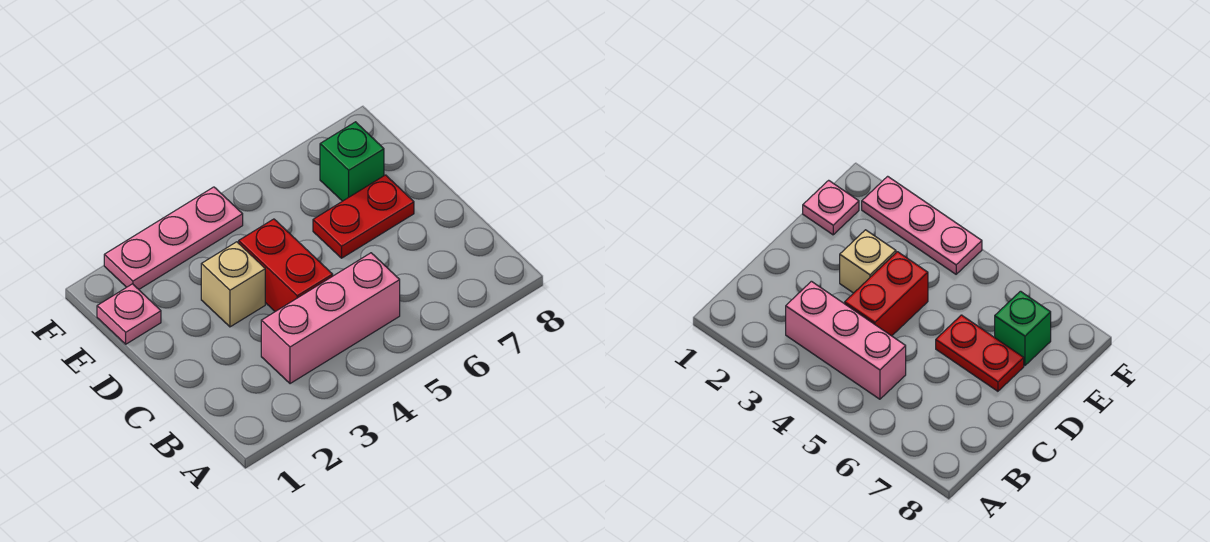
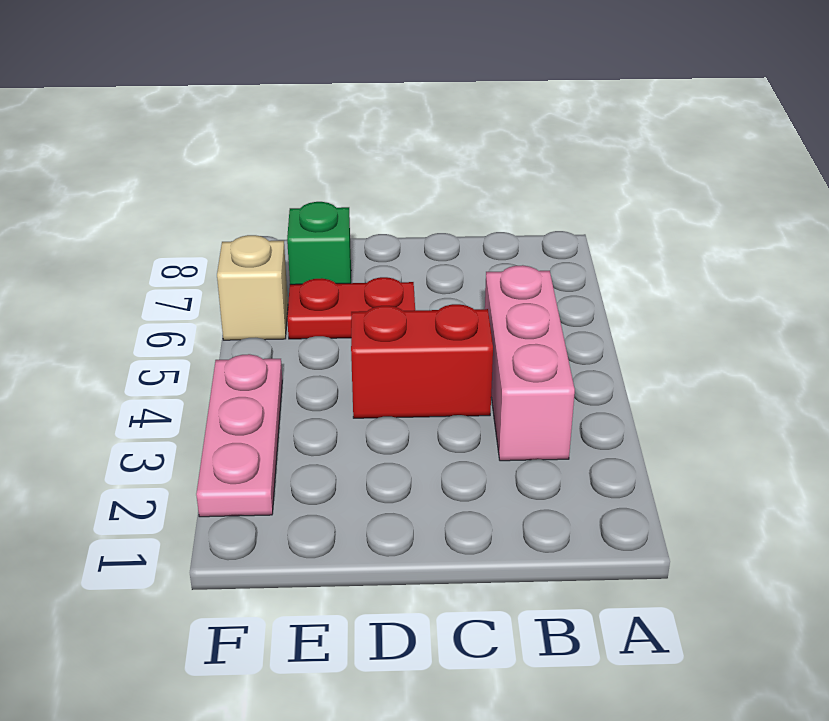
tan 1x1 brick [201,242,265,327] -> tan 1x1 brick moved to [217,235,288,340]
red 1x2 plate [313,175,414,258] -> red 1x2 plate turned to [287,277,415,339]
pink 1x1 plate [97,284,161,344] -> none

